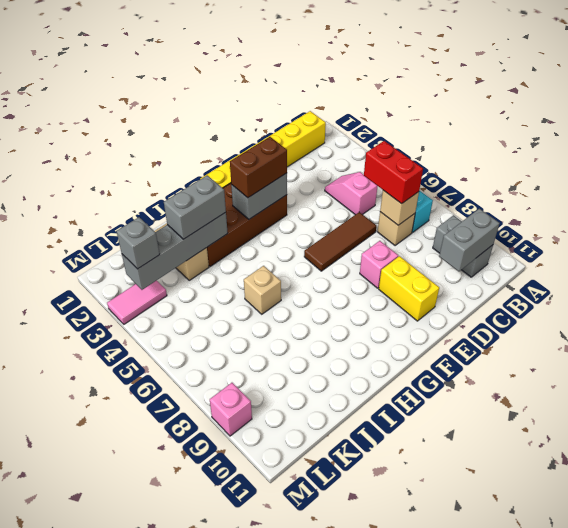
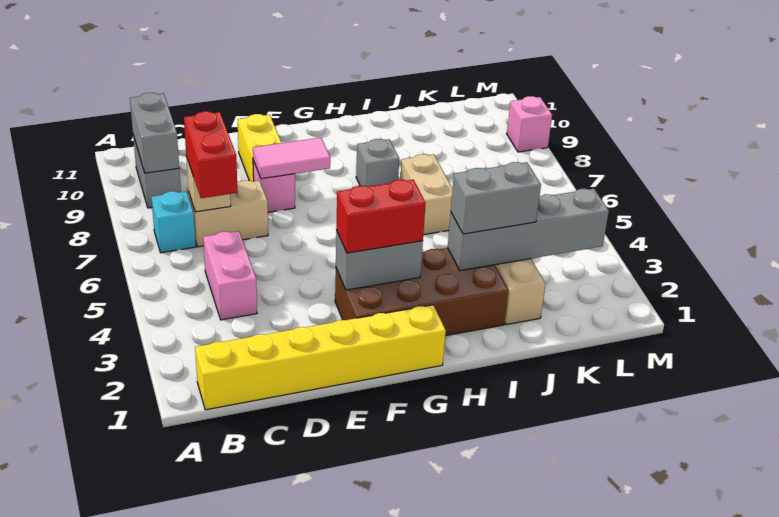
grey 1x2 brick [439,209,500,272] -> grey 1x2 brick turned to [130,93,179,173]
pink 1x2 slope [325,172,378,215] -> pink 1x2 brick [203,231,257,320]
tan 1x1 brick [378,212,415,246] -> tan 1x2 brick [189,180,268,247]
brown 1x3 tile [304,212,376,271] -> none
brown 1x2 brick [230,137,287,198] -> red 1x2 brick [336,180,426,253]
tan 1x1 brick [244,266,281,314] -> tan 1x2 brick [400,154,453,235]
pink 1x2 tile [107,280,167,324] -> pink 1x2 tile moved to [253,138,330,179]
grey 1x1 brick [116,217,160,269] -> grey 1x1 brick moved to [356,139,399,187]

